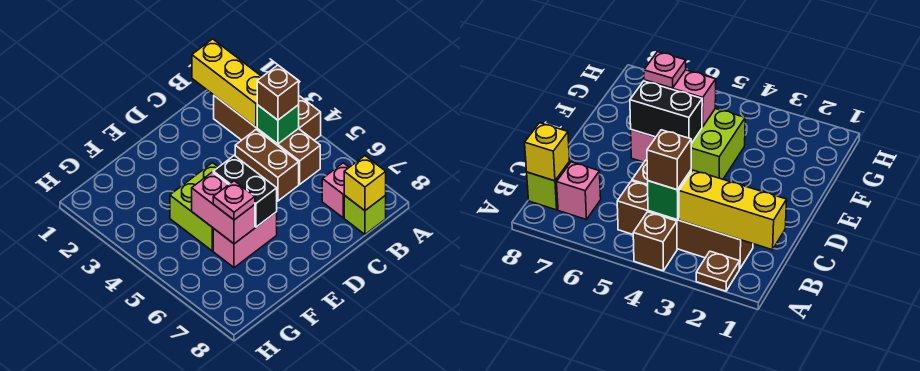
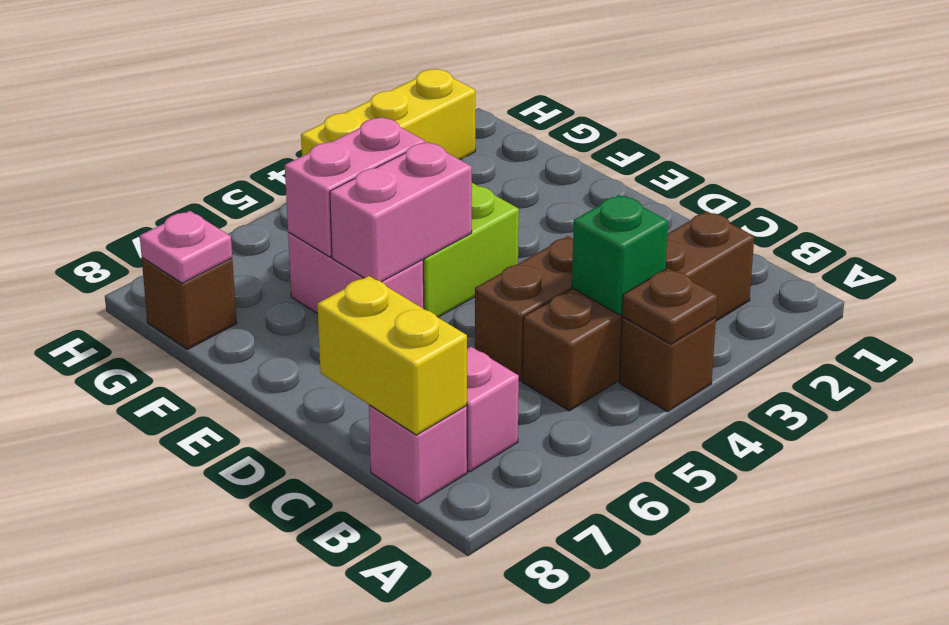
brown 1x1 plate [696,251,740,291] -> brown 1x1 plate moved to [622,268,717,344]
yellow 1x3 brick [192,39,262,127] -> yellow 1x3 brick moved to [301,69,475,160]
brown 1x1 brick [257,65,299,120] -> brown 1x1 brick moved to [142,258,237,349]
lime 1x1 brick [344,195,386,234] -> pink 1x1 brick [369,405,467,504]
yellow 1x1 brick [344,156,386,211] -> yellow 1x2 brick [317,276,467,435]
black 1x2 brick [213,156,277,227] -> pink 1x2 brick [330,142,472,282]
pink 1x1 plate [213,181,255,220] -> pink 1x1 plate moved to [140,211,232,283]

